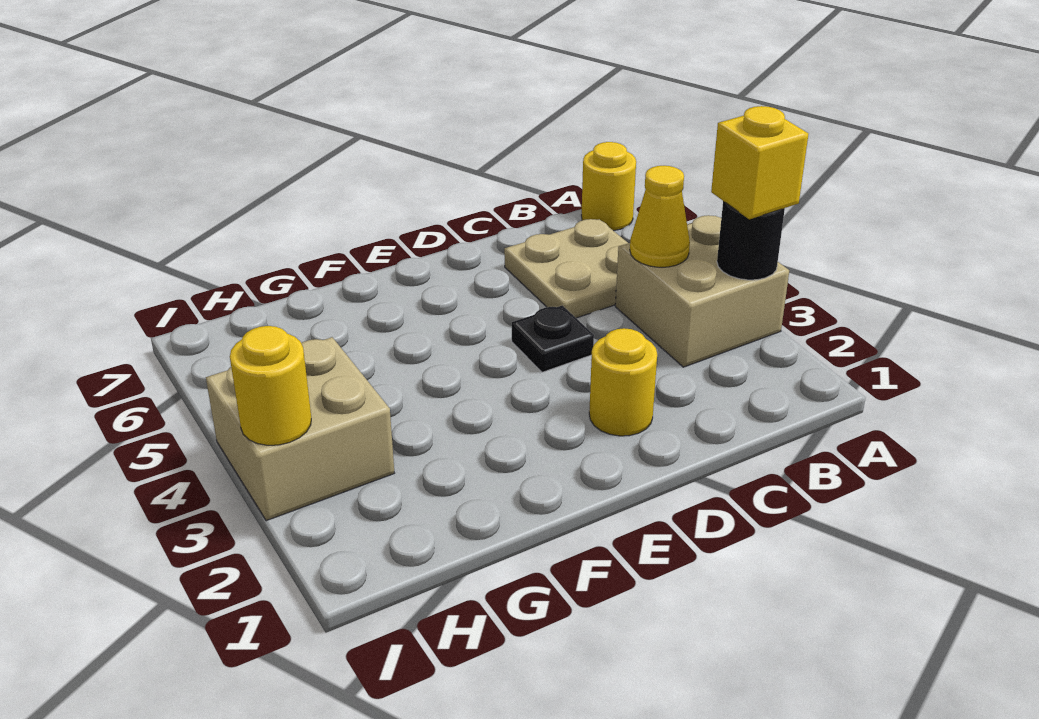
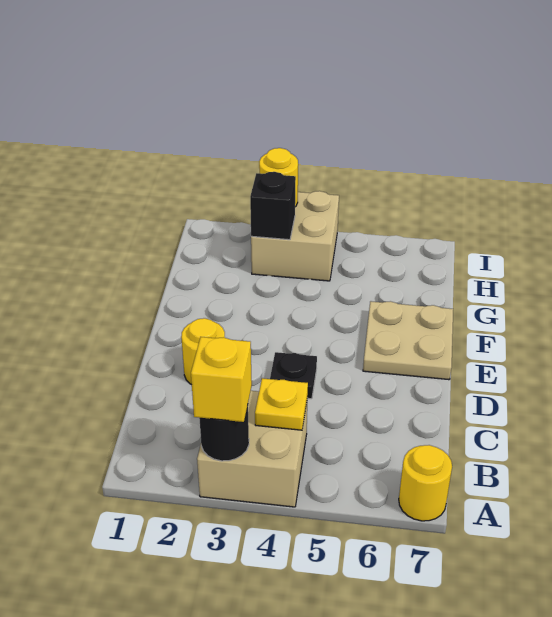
yellow 1x1 cone [630,166,690,267] -> yellow 1x1 plate [255,378,308,430]
tan 2x2 plate [504,219,628,318] -> tan 2x2 plate moved to [363,301,453,380]
none -> black 1x1 brick [250,172,296,240]

